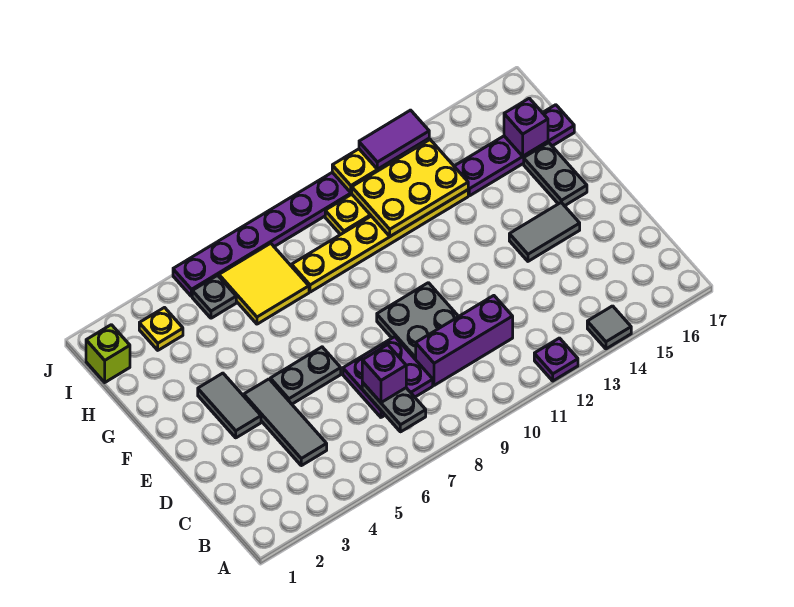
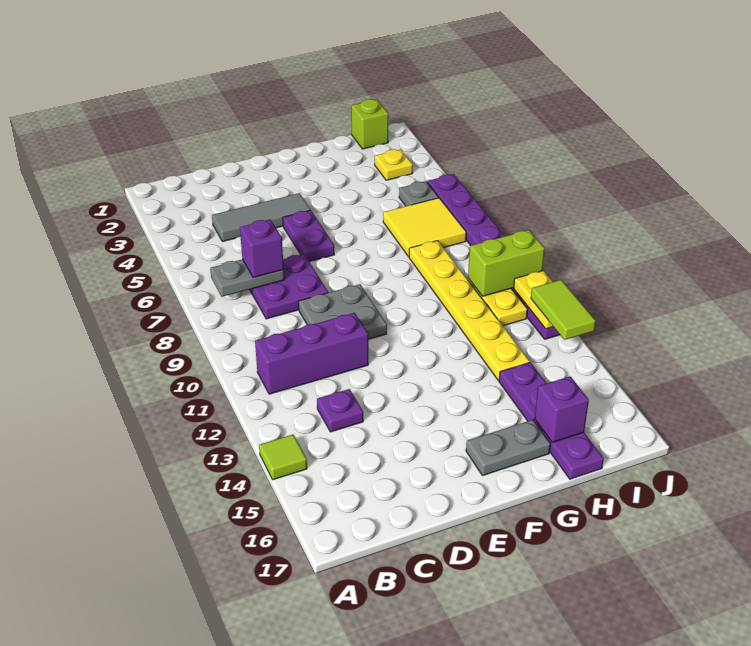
purple 1x1 plate [534,338,578,381] -> purple 1x1 plate moved to [317,389,363,432]
grey 1x1 tile [587,306,631,349] -> lime 1x1 tile [259,435,307,480]
purple 1x3 brick [416,296,513,385] -> purple 1x3 brick turned to [255,313,368,394]
grey 1x2 tile [198,373,261,438] -> none
grey 1x2 plate [270,347,341,404] -> purple 1x2 plate [283,210,334,262]
grey 1x2 tile [509,203,580,261] -> none
yellow 2x3 plate [352,140,468,236] -> none
none -> lime 1x2 brick [468,230,545,296]
purple 1x2 tile [359,110,429,169] -> lime 1x2 tile [531,280,596,340]

